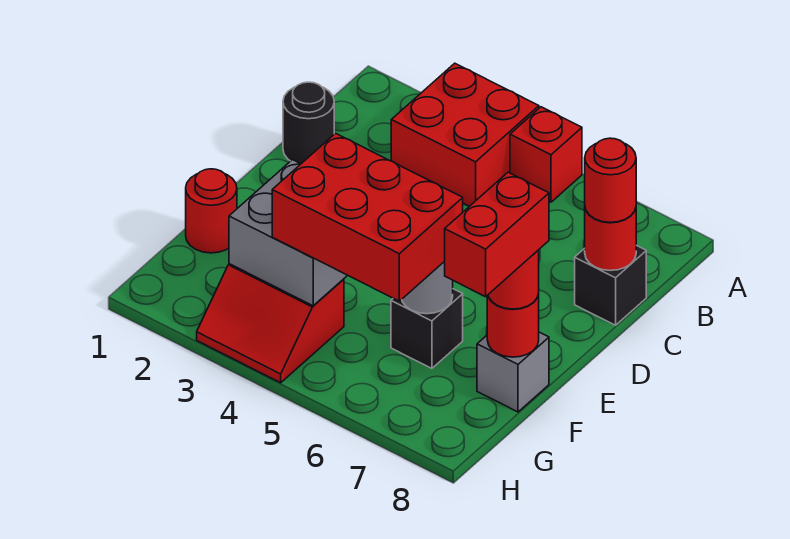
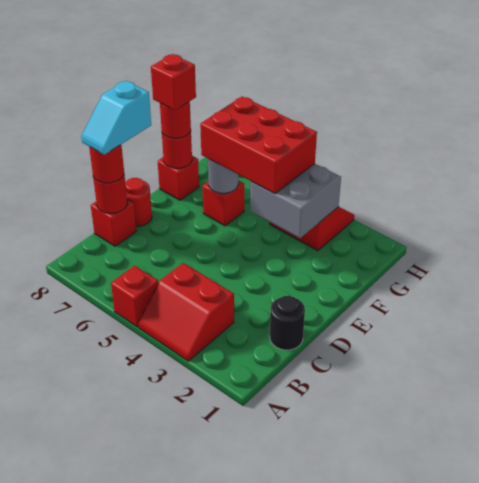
red 2x2 brick [391,63,539,206] -> red 2x2 slope [138,263,234,361]
black 1x1 brick [575,245,646,325] -> red 1x1 brick [91,199,136,246]
none -> cyan 1x2 slope [81,81,151,155]
red 1x1 round brick [186,169,237,253] -> red 1x1 round brick moved to [125,178,152,227]
black 1x1 brick [391,289,463,368] -> red 1x1 brick [202,180,244,226]
grey 1x1 brick [477,332,549,412] -> red 1x1 brick [158,156,199,200]
red 1x2 brick [445,172,549,297] -> red 1x1 brick [151,54,196,110]

